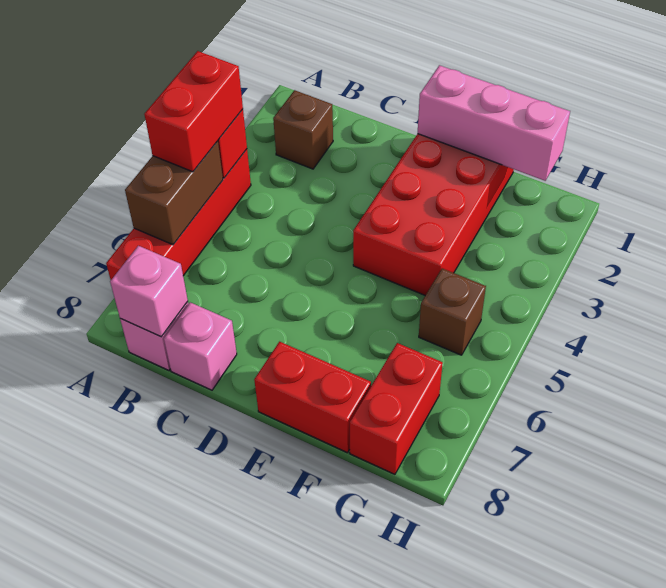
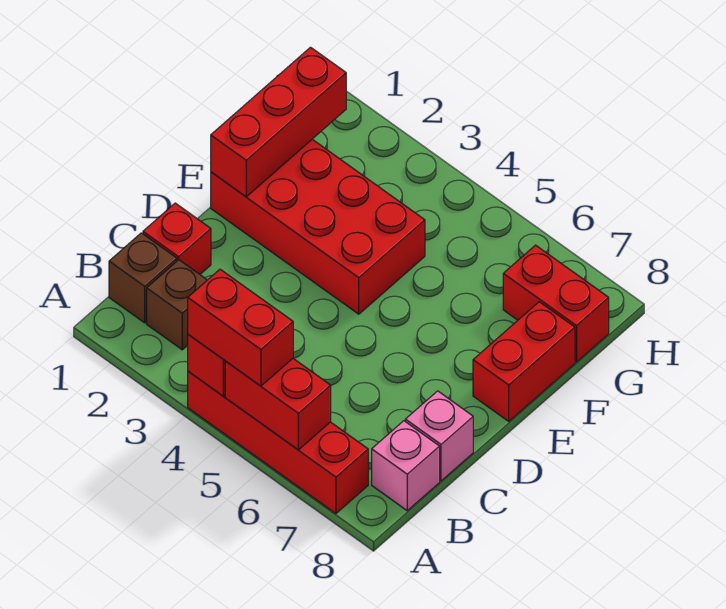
brown 1x2 brick [125,141,223,245] -> red 1x2 brick [225,359,331,450]
pink 1x1 brick [110,246,188,337] -> none
none -> red 1x1 brick [143,203,211,274]
pink 1x3 brick [418,65,570,181] -> red 1x3 brick [211,47,346,197]
brown 1x1 brick [419,268,486,355] -> brown 1x1 brick moved to [109,233,177,323]

